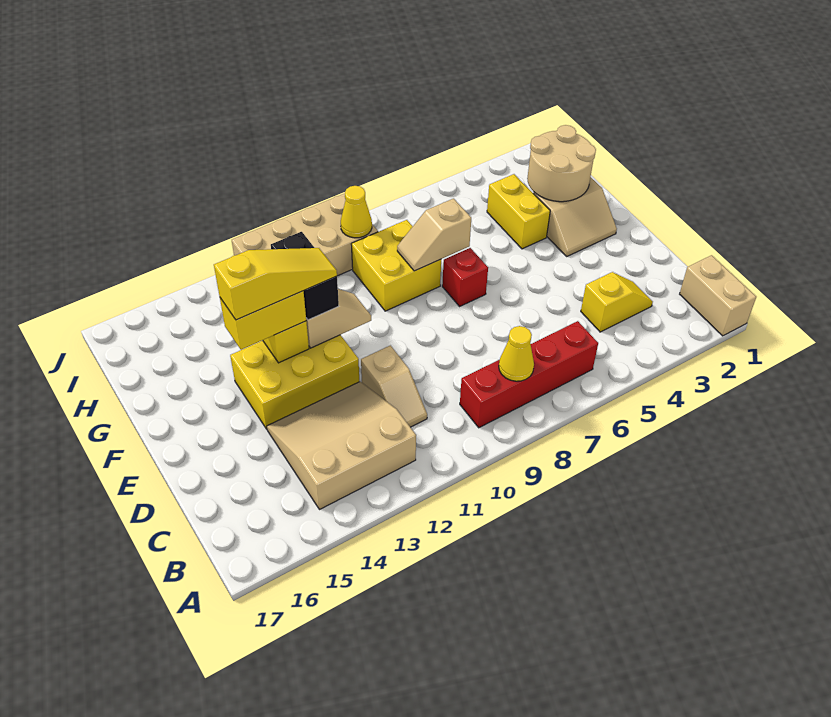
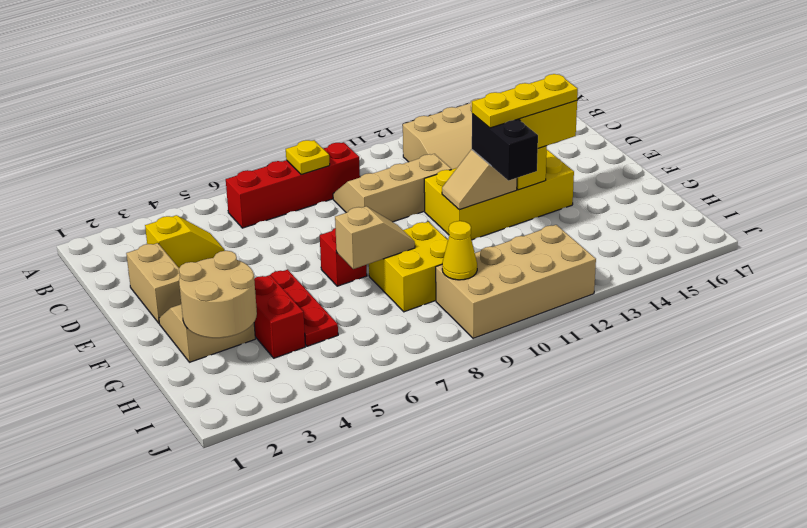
tan 1x2 brick [680,255,756,336] -> tan 1x2 brick moved to [126,243,181,323]
yellow 1x1 cone [499,326,534,381] -> yellow 1x1 plate [286,140,330,174]
yellow 1x2 slope [581,272,653,332] -> yellow 1x2 slope turned to [145,215,224,268]
tan 1x2 slope [361,345,427,427] -> tan 2x3 slope [333,154,451,222]
yellow 2x3 brick [230,335,359,429] -> yellow 2x4 brick [424,150,574,240]
none -> red 1x3 plate [270,270,338,346]
yellow 1x3 slope [214,248,337,320] -> yellow 1x3 plate [472,74,578,128]
yellow 1x2 brick [487,174,550,249] -> red 1x2 brick [254,275,305,358]

